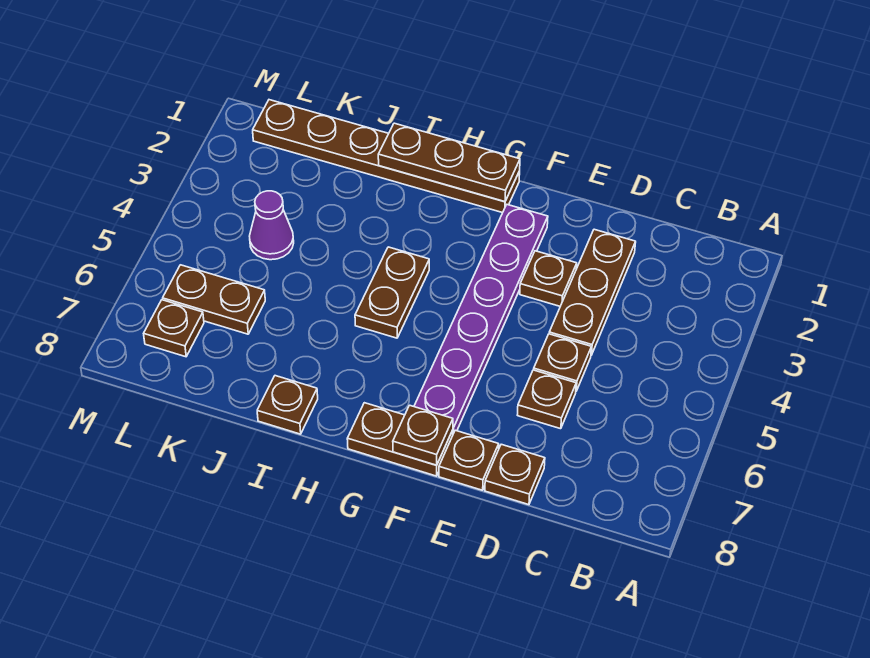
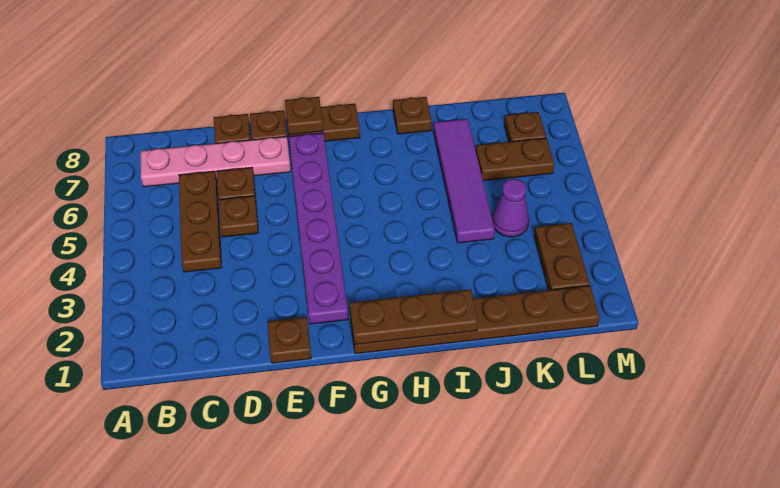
none -> pink 1x4 plate [141,137,291,187]
brown 1x3 plate [549,229,636,355] -> brown 1x3 plate moved to [179,171,222,272]
brown 1x1 plate [520,251,577,306] -> brown 1x1 plate moved to [268,317,311,363]
brown 1x2 plate [355,247,429,338] -> brown 1x2 plate moved to [534,223,590,290]
none -> purple 1x4 tile [433,119,495,243]

